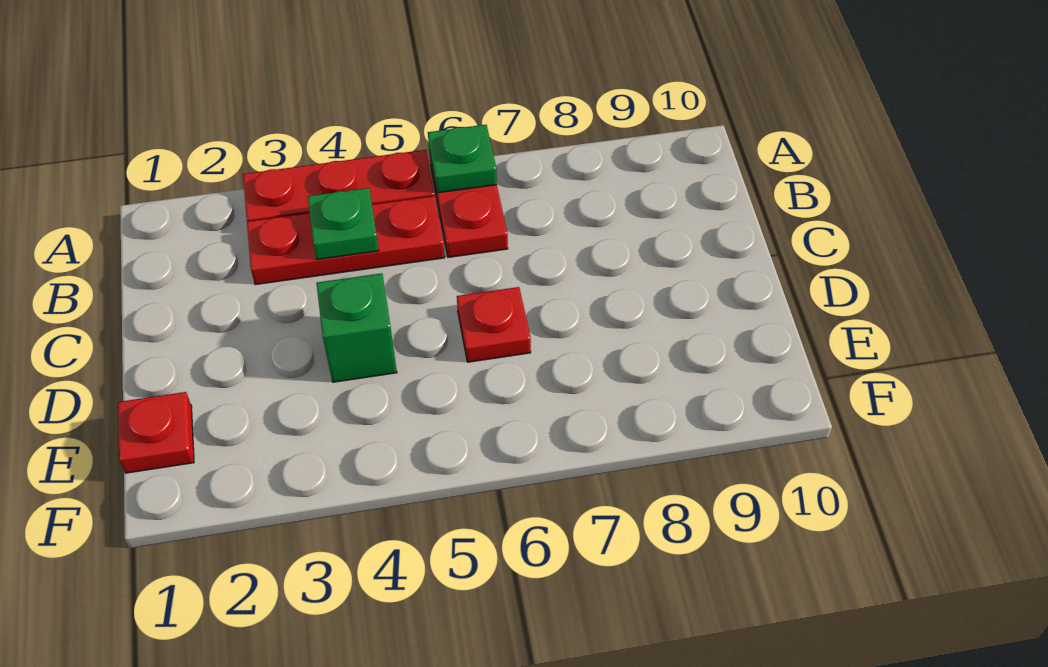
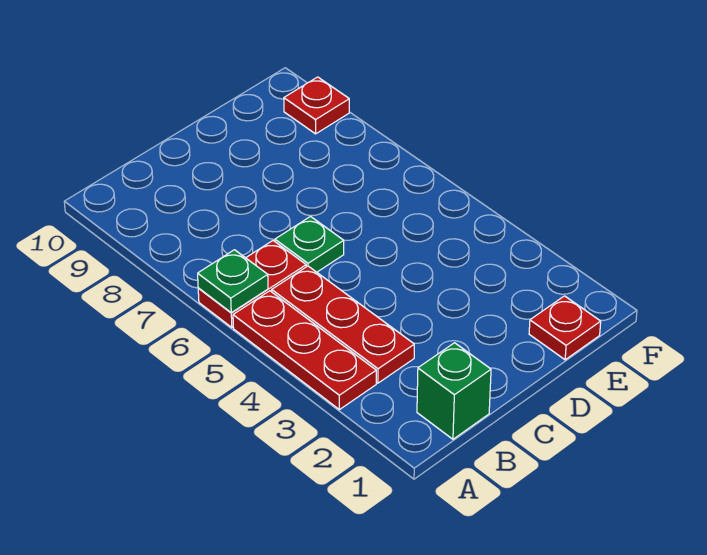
green 1x1 plate [308,188,379,260] -> green 1x1 plate moved to [275,217,344,272]
green 1x1 brick [316,273,397,382] -> green 1x1 brick moved to [417,343,491,439]
red 1x1 plate [457,287,531,362] -> red 1x1 plate moved to [284,77,349,134]

